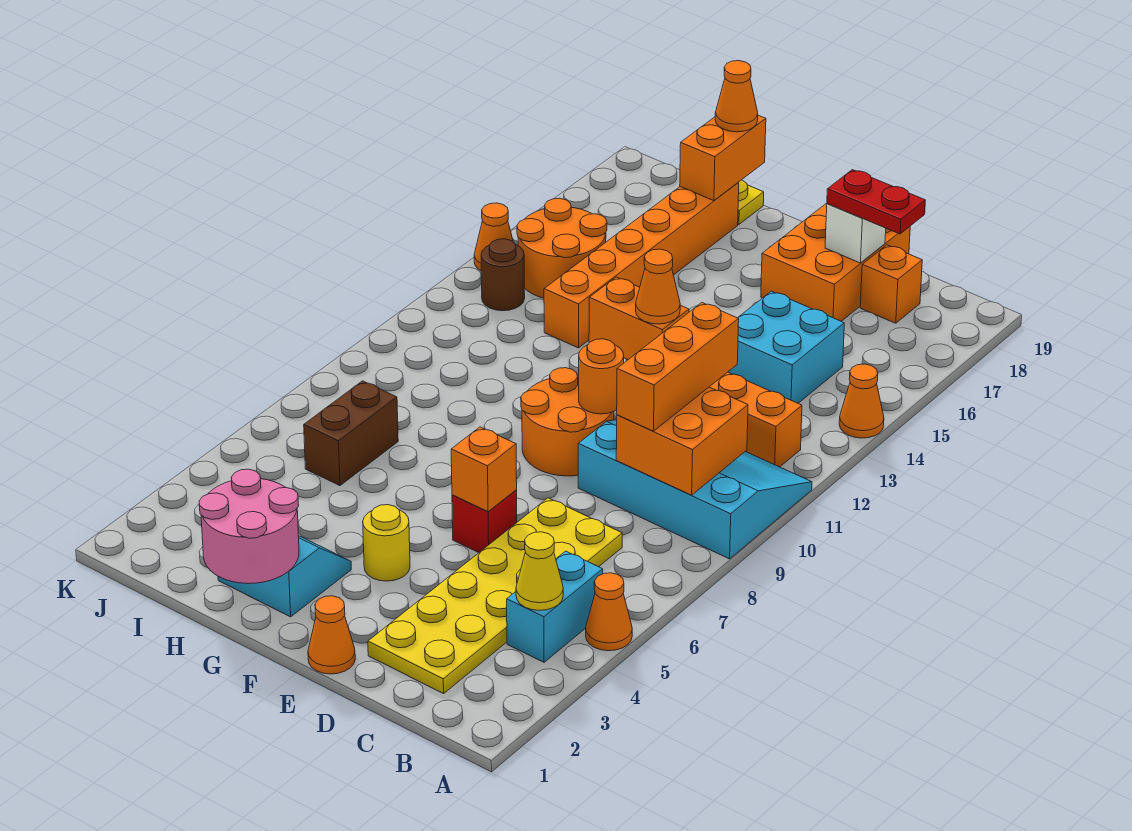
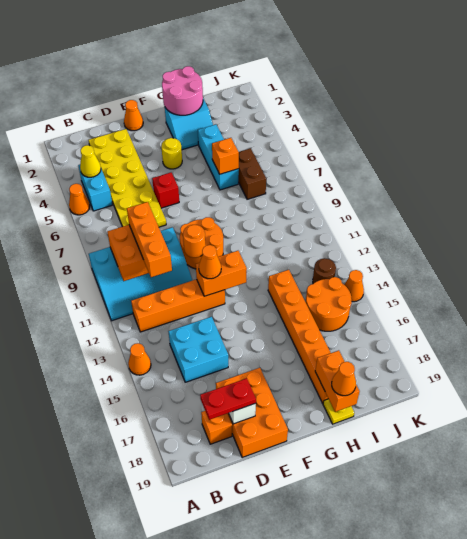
orange 1x1 brick [451,427,517,512] -> orange 1x1 brick moved to [212,138,239,174]
none -> cyan 1x3 brick [198,124,239,190]

